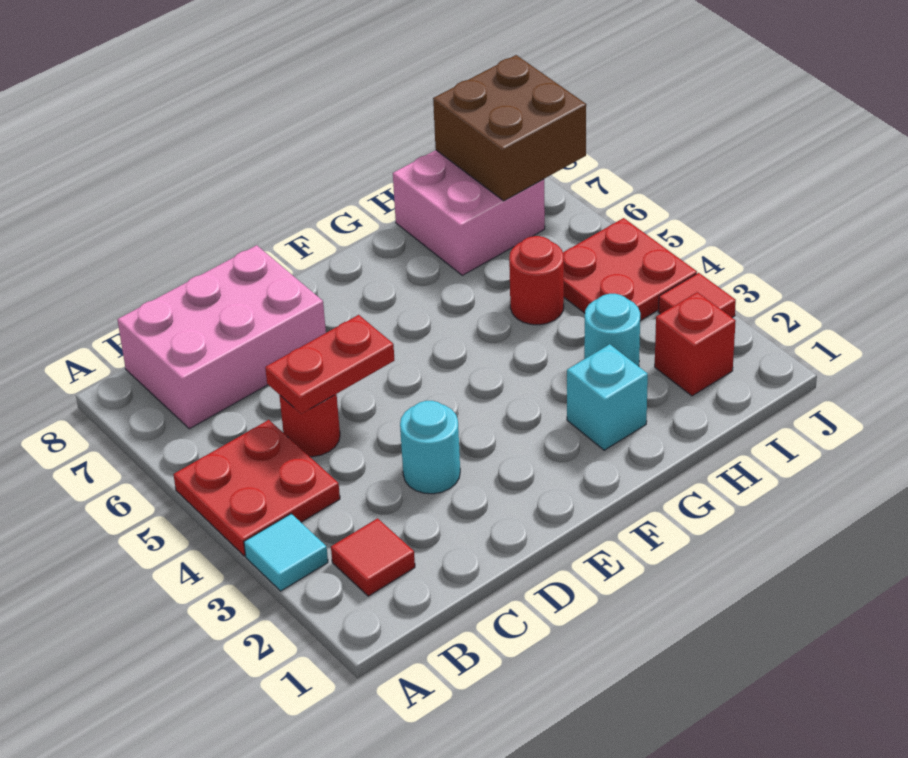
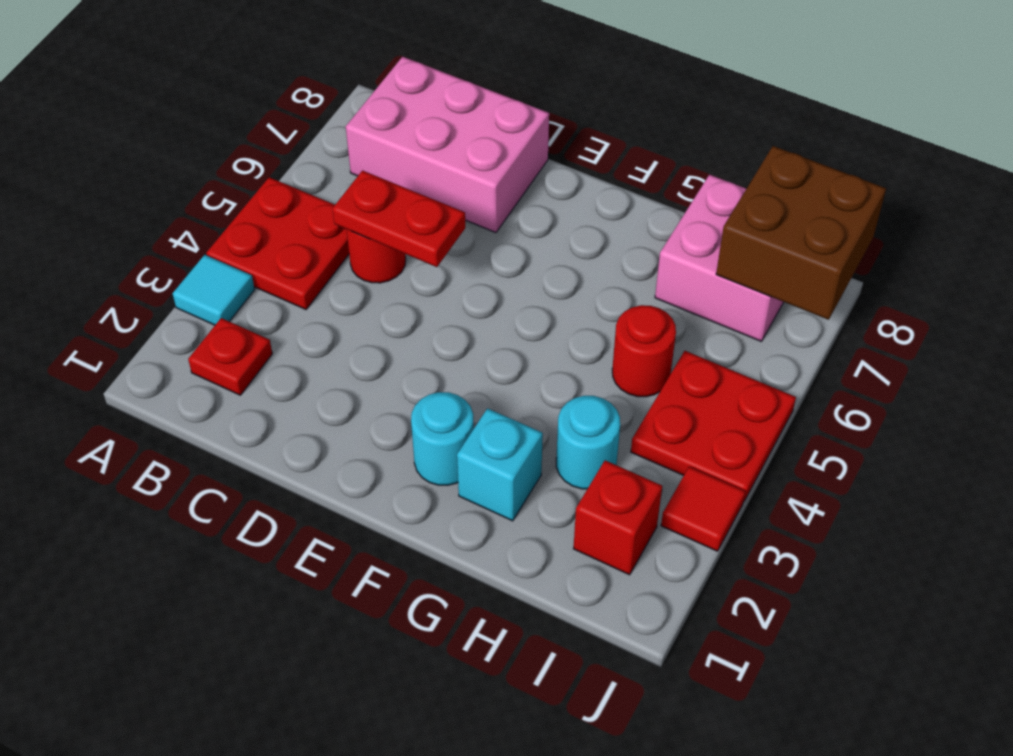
red 1x1 tile [331,518,415,596] -> red 1x1 plate [188,318,272,395]
cyan 1x1 round brick [400,401,460,494] -> cyan 1x1 round brick moved to [411,392,474,485]

